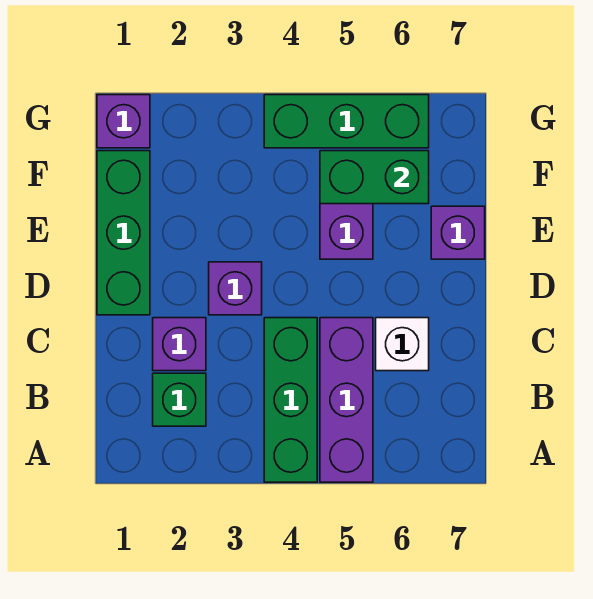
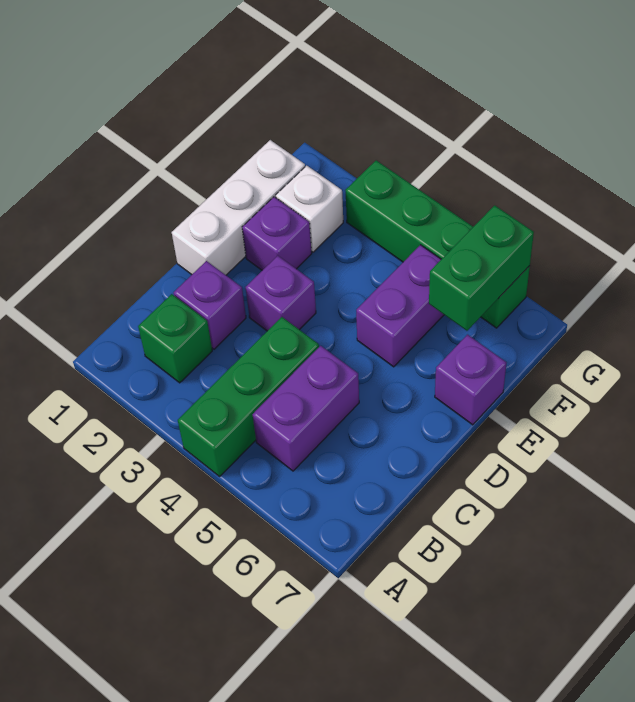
purple 1x3 brick [320,318,373,482] -> purple 1x2 brick [253,346,359,471]
white 1x1 brick [376,318,429,371] -> white 1x1 brick moved to [276,166,343,252]
green 1x3 brick [97,151,150,315] -> white 1x3 brick [172,140,305,275]
green 1x2 brick [320,151,429,204] -> green 1x2 brick turned to [429,205,534,331]
purple 1x1 brick [97,95,150,148] -> purple 1x1 brick moved to [242,197,312,270]
green 1x3 brick [264,95,429,148] -> green 1x4 brick [345,160,530,328]

